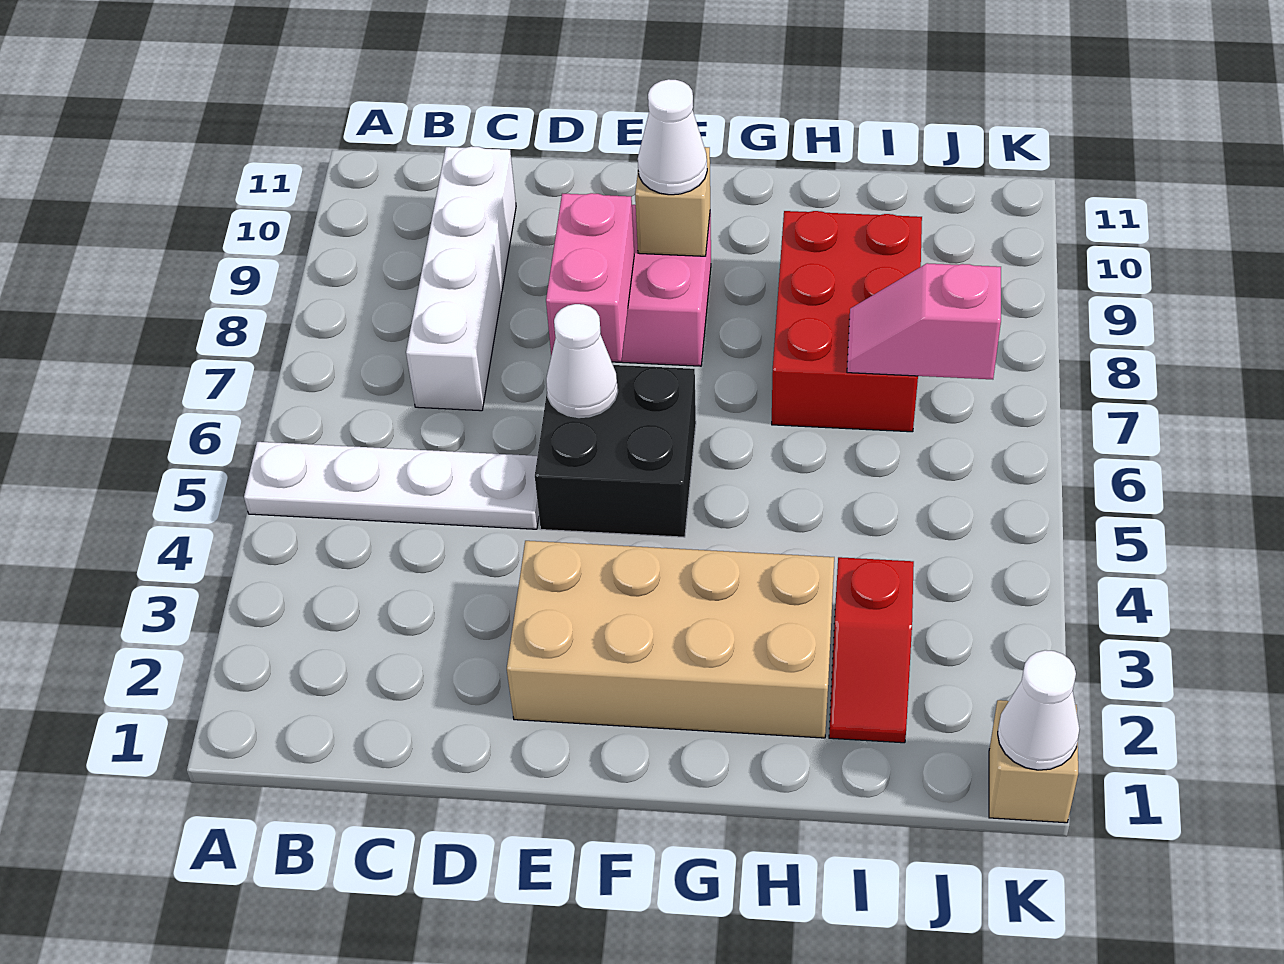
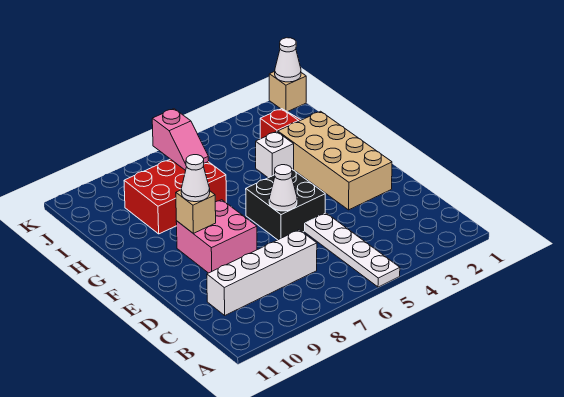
pink 1x2 brick [546,193,634,362] -> none
none -> white 1x1 brick [256,132,294,178]

